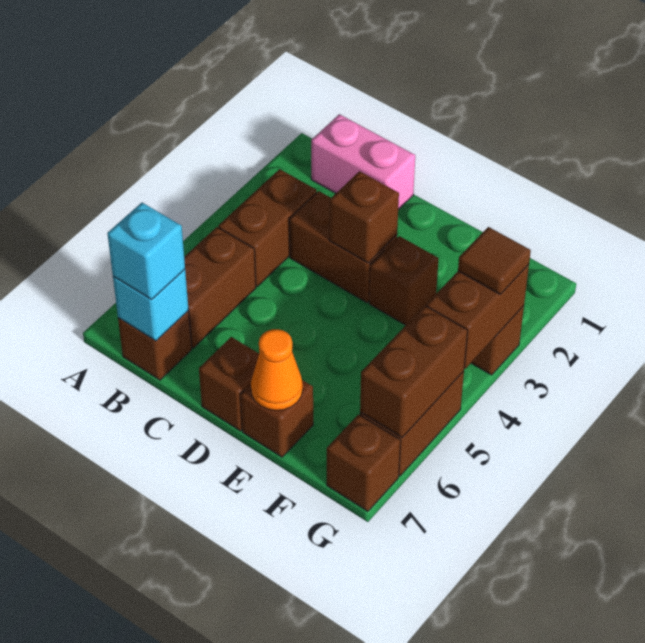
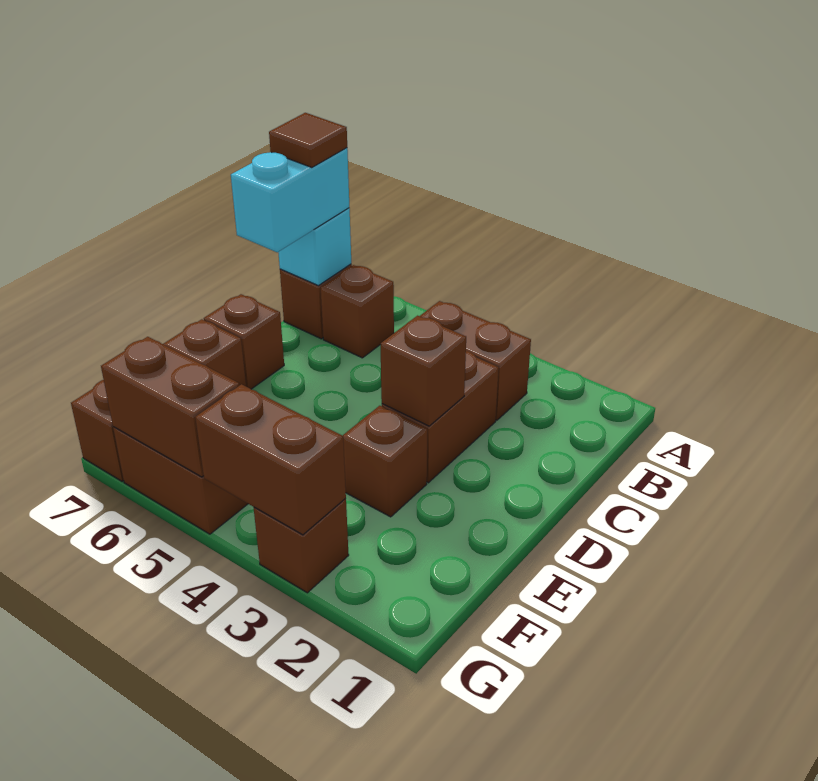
pink 1x2 brick [311,114,415,210] -> none
brown 1x2 brick [184,227,256,348] -> brown 1x1 brick [321,265,394,358]
cyan 1x1 brick [107,203,185,299] -> cyan 1x2 brick [231,148,349,252]
orange 1x1 cone [251,329,303,410] -> none
brown 1x1 tile [458,227,531,294] -> brown 1x1 tile moved to [269,113,347,168]

